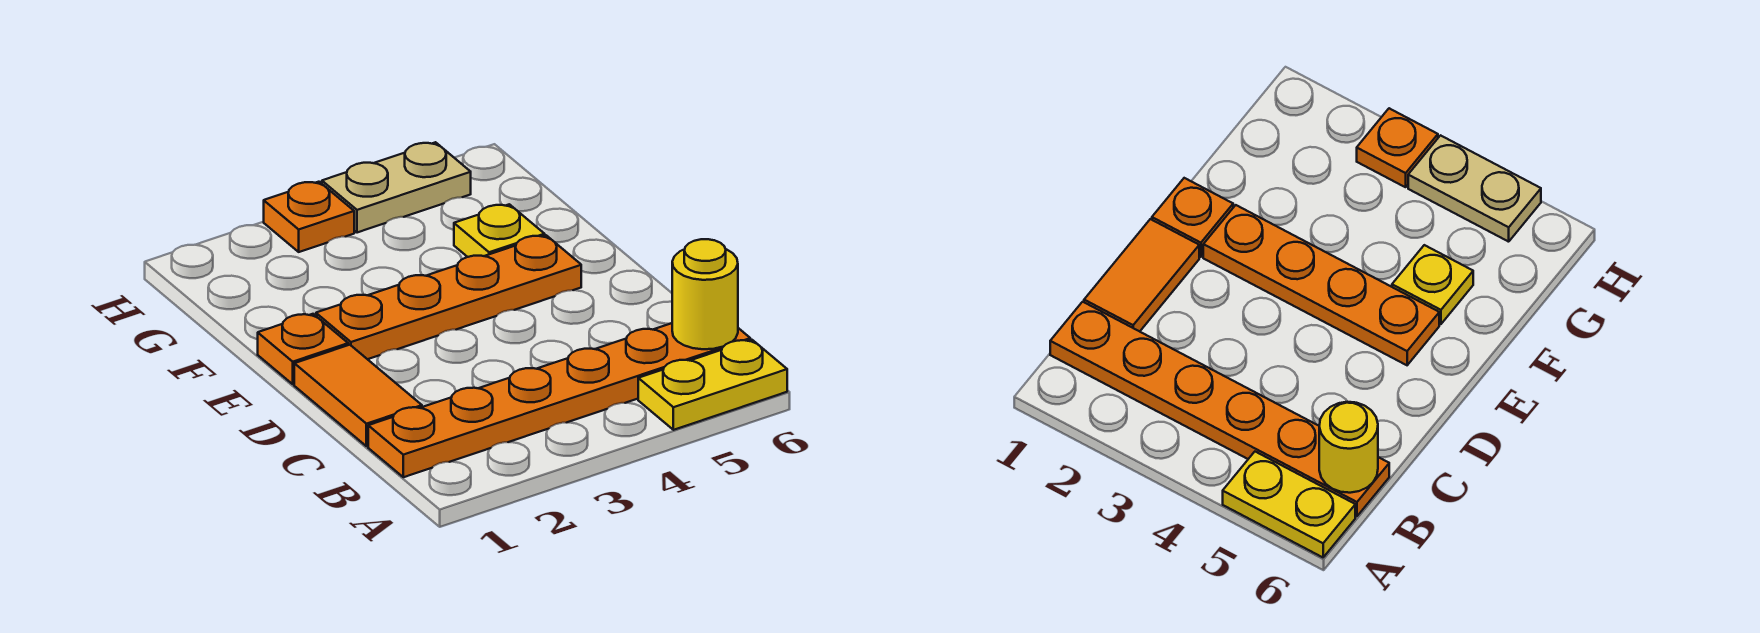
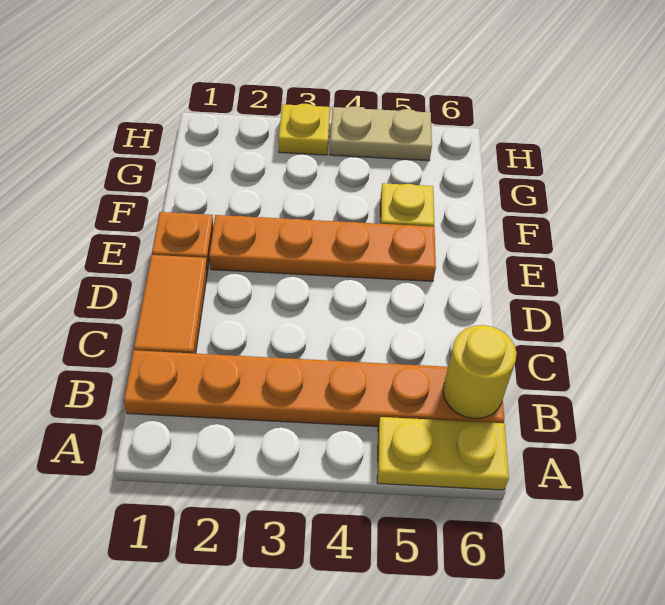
orange 1x1 plate [264,182,354,252] -> yellow 1x1 plate [279,104,330,155]

